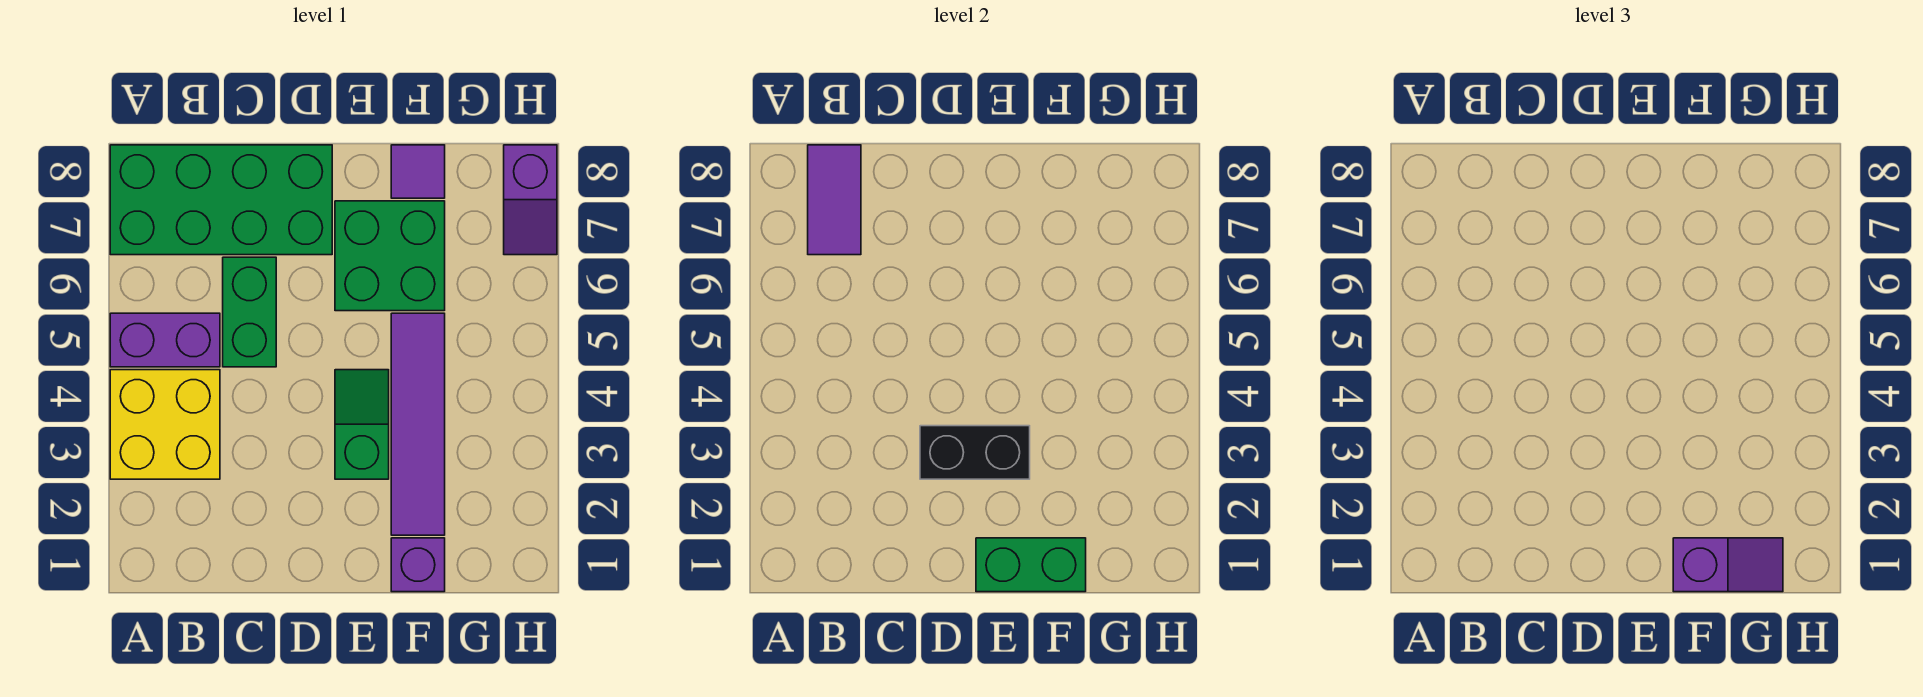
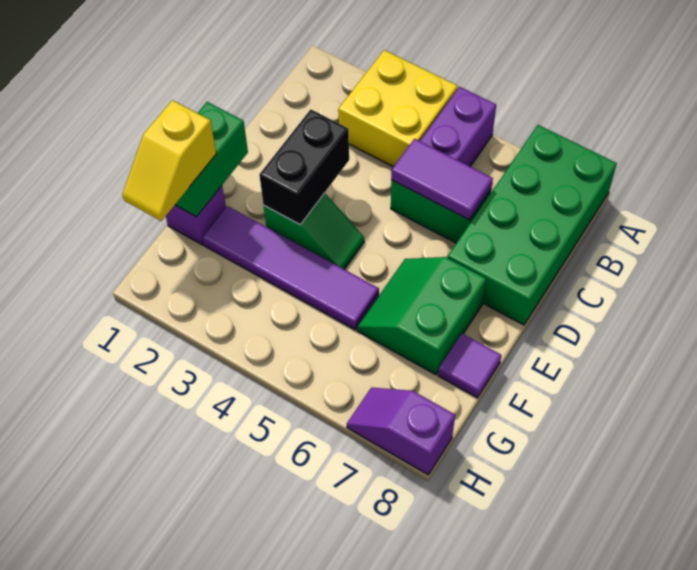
purple 1x2 tile [808,145,861,255] -> purple 1x2 tile moved to [391,139,493,220]
green 2x2 brick [335,201,445,311] -> green 2x2 slope [357,257,486,375]
purple 1x2 slope [1673,538,1783,592] -> yellow 1x2 slope [122,100,216,221]

